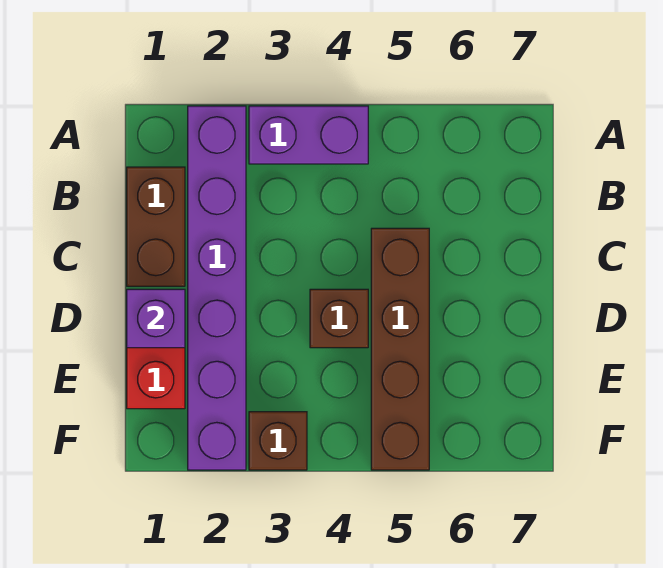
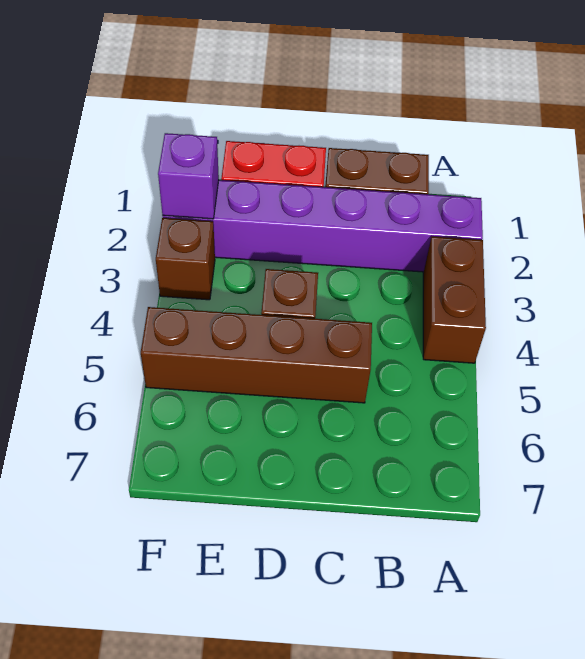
purple 1x2 brick [249,106,368,164] -> brown 1x2 brick [423,237,486,363]
purple 1x1 brick [127,289,185,348] -> purple 1x1 brick moved to [158,133,219,219]

